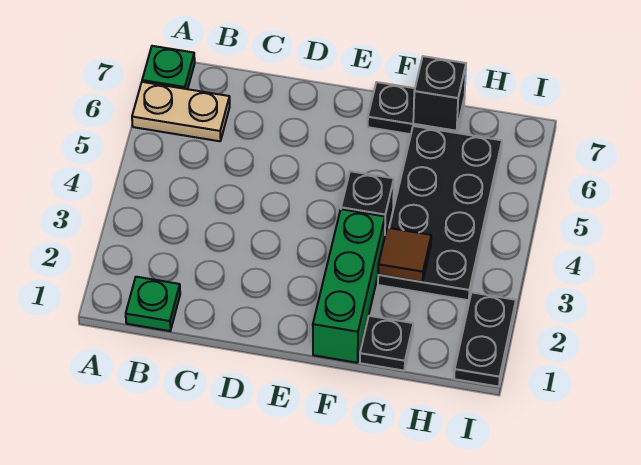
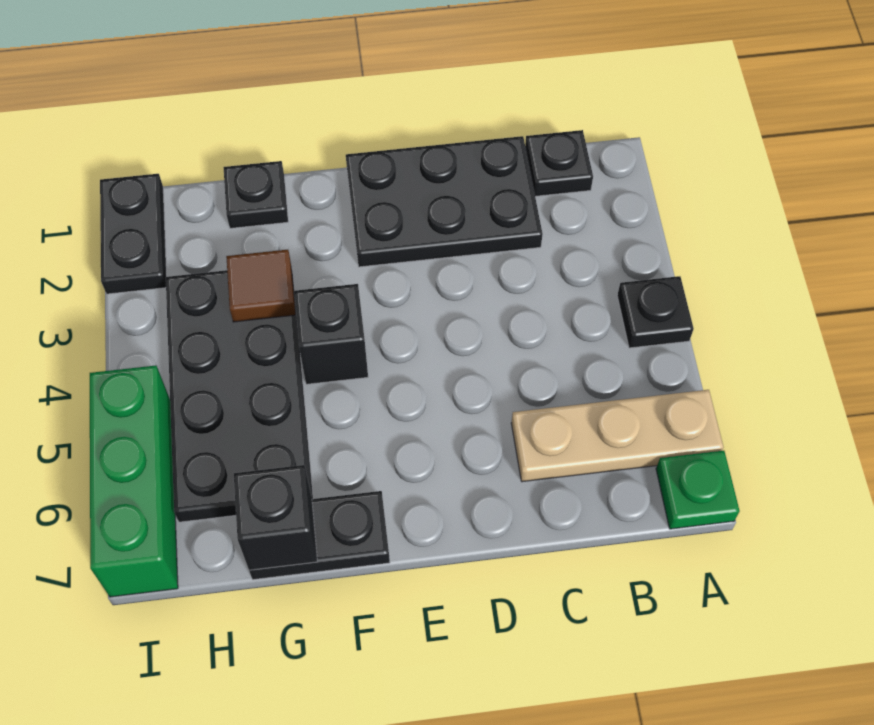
none -> black 1x1 plate [617,276,694,348]
tan 1x2 plate [132,82,230,141] -> tan 1x3 plate [511,390,723,482]
green 1x1 plate [126,277,180,331] -> black 1x1 plate [525,130,593,196]
none -> black 2x3 plate [346,136,543,267]
green 1x3 brick [313,209,385,363] -> green 1x3 brick moved to [90,366,178,597]

